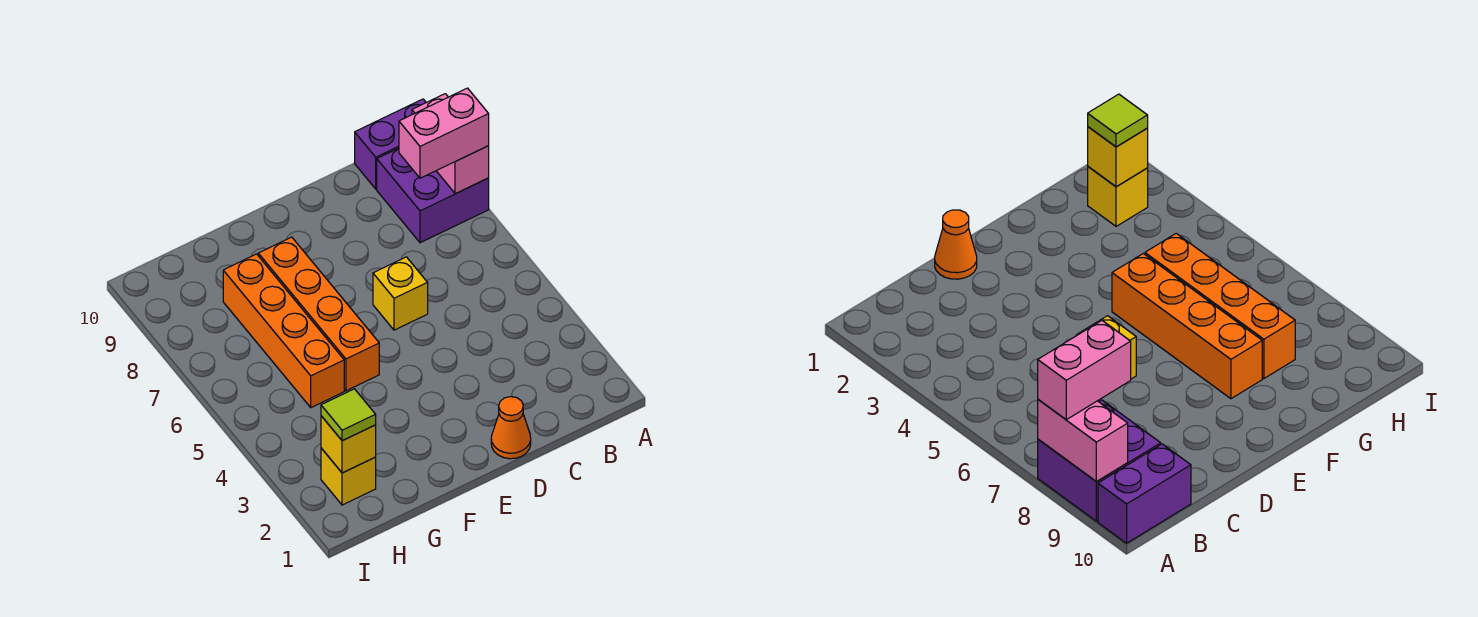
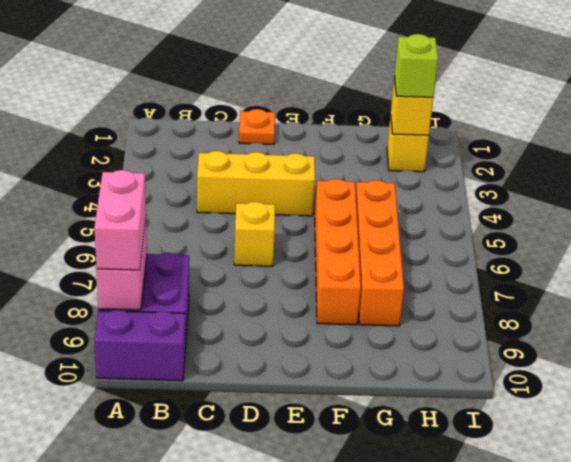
pink 1x2 brick [399,88,489,178] -> pink 1x2 brick turned to [94,170,146,270]
none -> yellow 1x3 brick [197,151,315,216]
orange 1x1 cone [491,397,531,459] -> orange 1x1 plate [239,109,275,144]
lime 1x1 tile [321,389,376,441] -> lime 1x1 brick [394,34,438,97]

